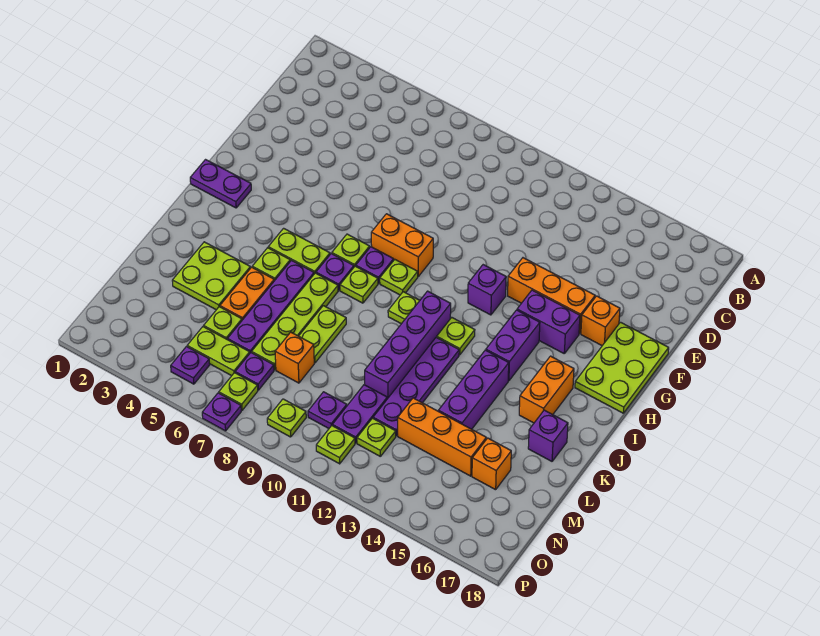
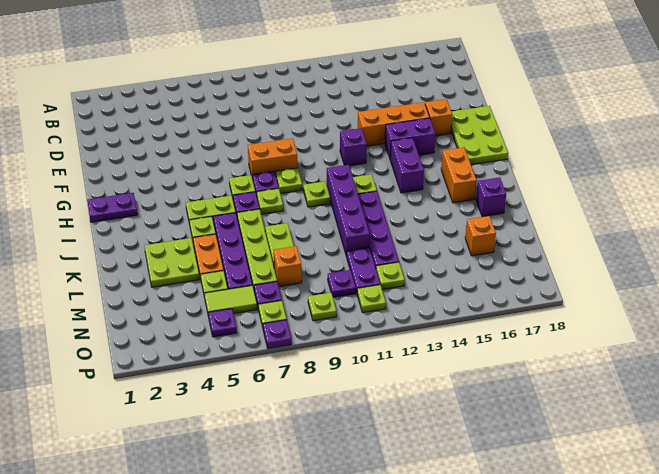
purple 1x3 brick [438,350,509,429] -> none
orange 1x3 brick [398,398,486,476] -> none
lime 1x2 plate [187,327,250,376] -> lime 1x2 tile [204,285,257,314]

